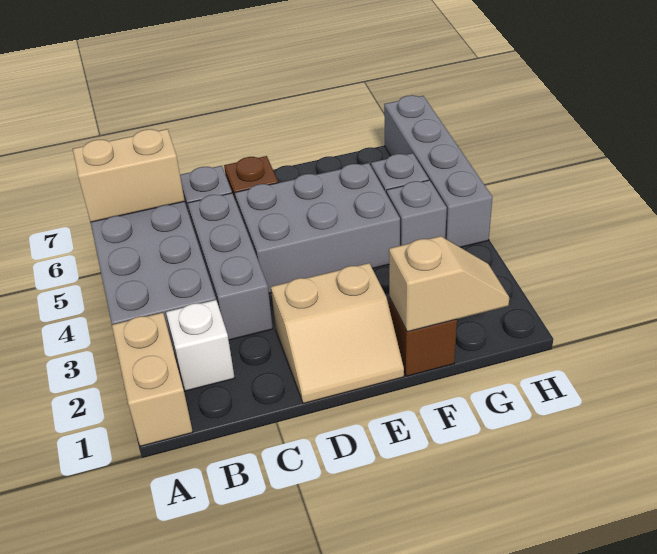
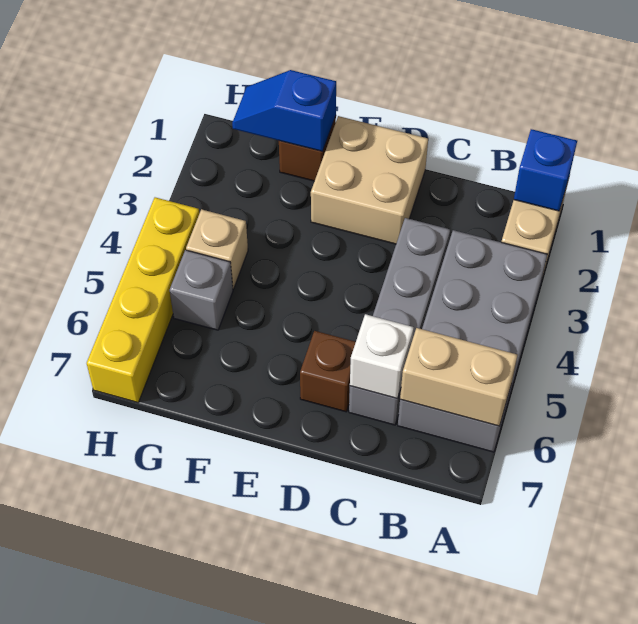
none -> blue 1x1 brick [514,129,577,211]
white 1x1 brick [166,300,235,391] -> white 1x1 brick moved to [350,314,414,399]
tan 2x2 slope [271,263,404,404] -> tan 2x2 brick [311,116,428,244]
grey 2x3 brick [235,163,400,293] -> none
tan 1x2 slope [389,236,509,332] -> blue 1x2 slope [232,70,336,152]
grey 1x1 brick [387,180,447,246] -> tan 1x1 brick [186,209,248,289]
grey 1x4 brick [384,95,493,247] -> yellow 1x4 brick [87,197,199,402]

